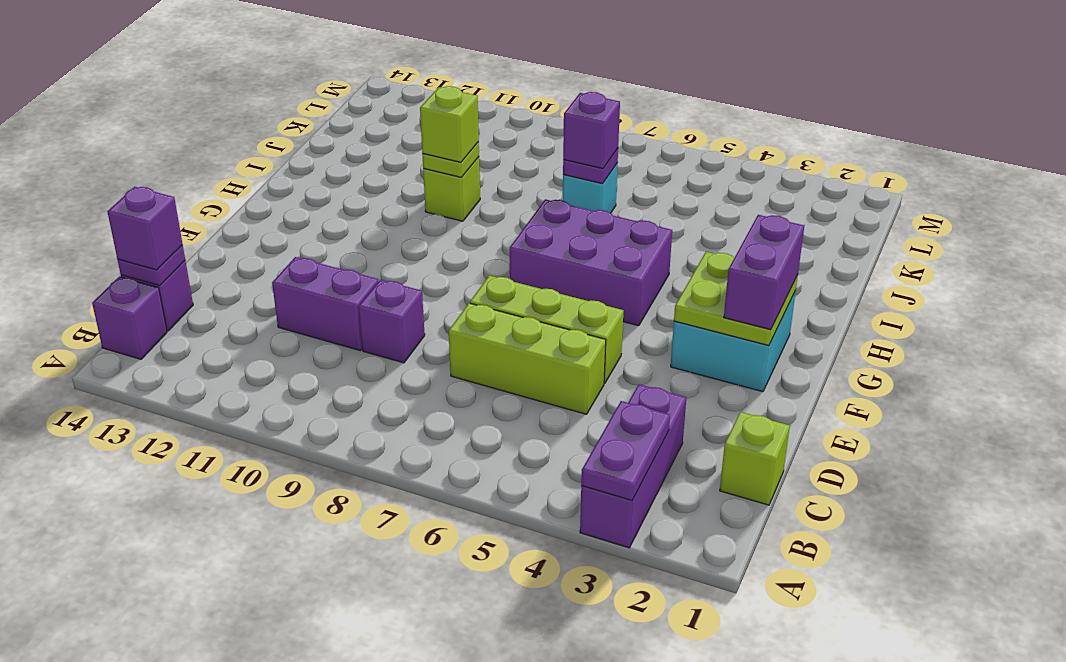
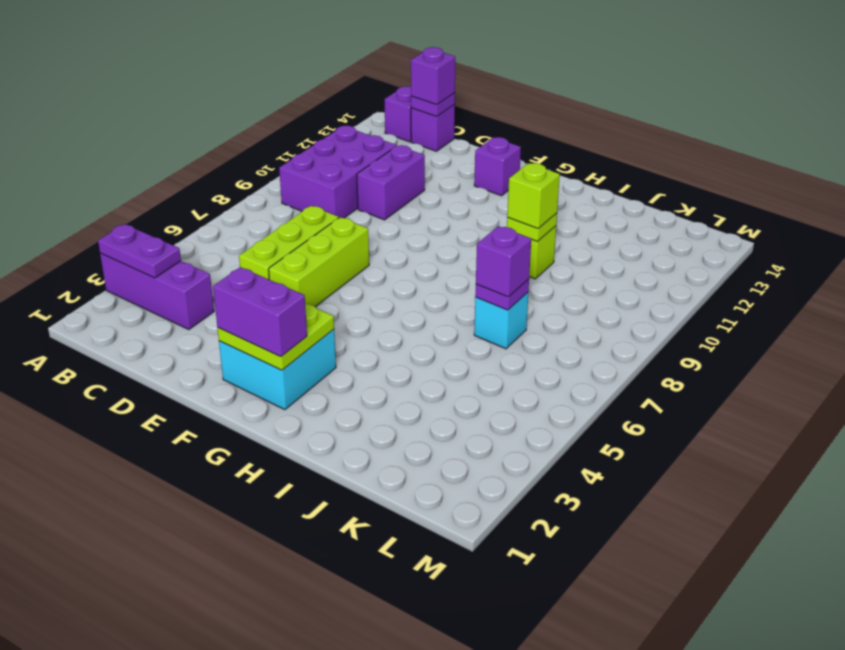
lime 1x1 brick [720,412,790,505] -> none
purple 1x1 brick [359,280,425,363] -> purple 1x1 brick moved to [474,137,521,196]
purple 2x3 brick [510,199,672,326] -> purple 2x3 brick moved to [279,126,396,218]

